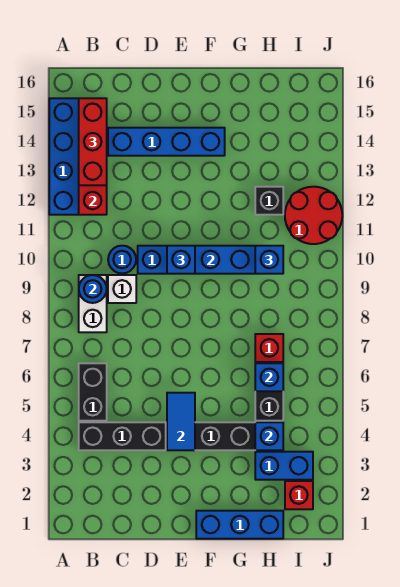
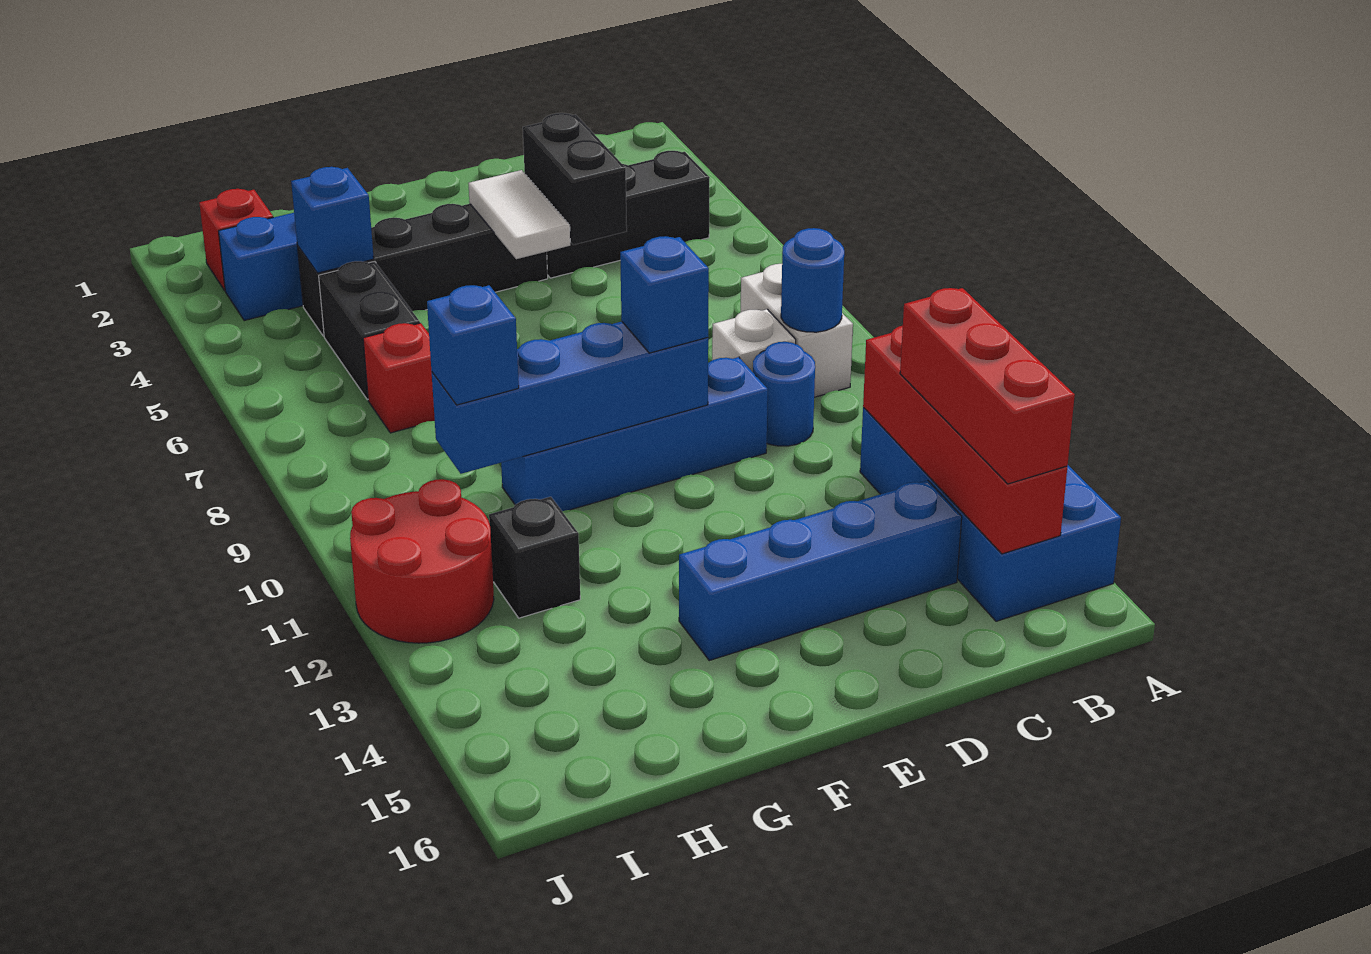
black 1x2 brick [79,363,107,421] -> black 1x2 brick moved to [523,113,627,245]
blue 1x2 tile [167,393,195,450] -> white 1x2 tile [468,170,570,259]
blue 1x3 brick [196,511,283,539] -> none
blue 1x1 brick [255,363,283,391] -> none

